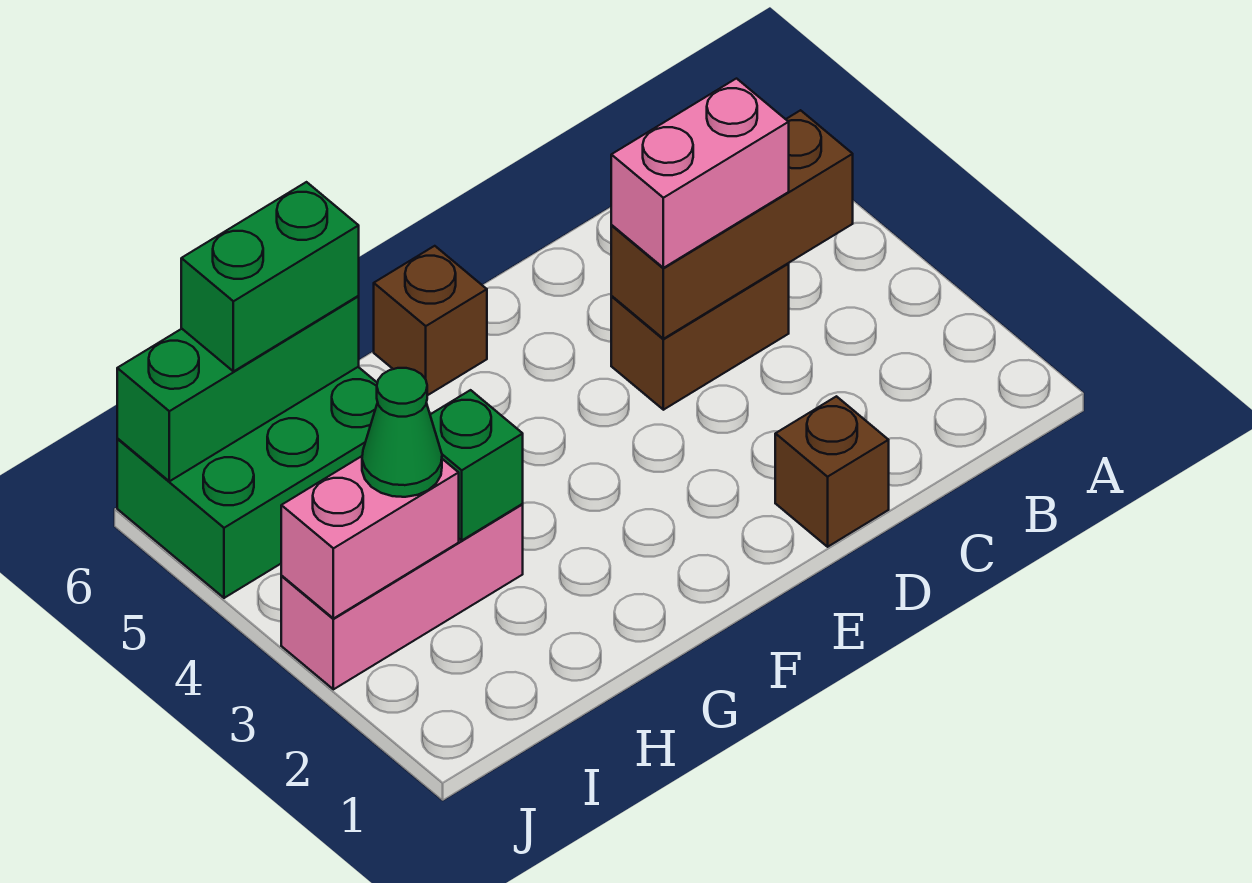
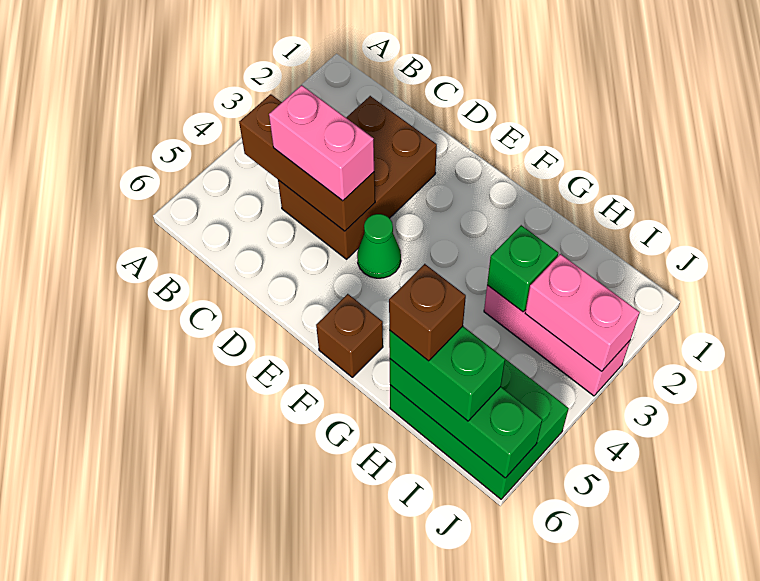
brown 1x2 brick [611,264,789,410] -> brown 2x3 brick [278,96,437,259]
brown 1x1 brick [775,396,889,547] -> brown 1x1 brick moved to [389,264,466,361]
green 1x1 cone [362,368,442,497] -> green 1x1 cone moved to [357,214,401,278]

